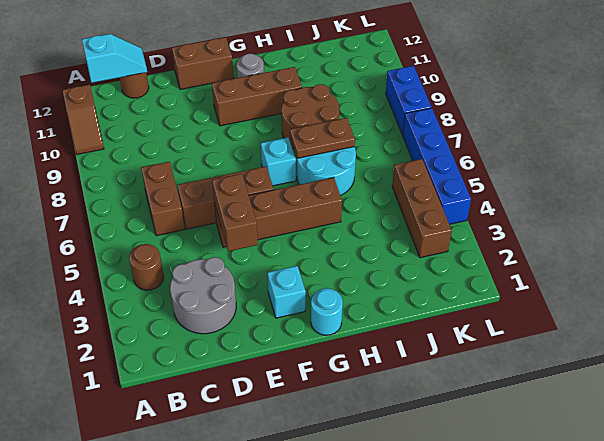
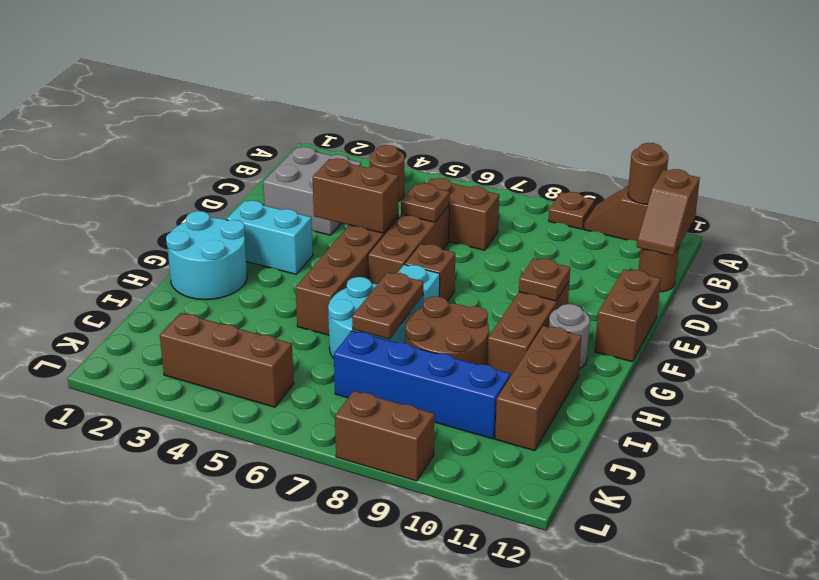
none -> brown 1x1 plate [549,192,594,229]
none -> brown 1x1 round brick [628,143,668,204]
cyan 1x2 slope [82,34,147,83] -> brown 1x2 slope [637,169,700,256]
grey 2x2 round brick [170,257,236,334] -> grey 2x2 brick [263,147,361,235]
none -> brown 1x1 plate [401,183,450,222]
cyan 1x1 brick [268,266,306,318] -> cyan 1x2 brick [227,201,313,274]
none -> brown 1x1 brick [405,244,455,301]
none -> brown 1x1 plate [519,258,570,301]
cyan 1x1 round brick [311,288,343,335] -> cyan 2x2 round brick [166,211,247,300]
none -> brown 1x3 brick [495,326,581,451]
blue 1x4 brick [403,108,471,224] -> blue 1x4 brick moved to [334,331,510,439]
blue 1x2 brick [386,66,431,135] -> brown 1x2 brick [335,391,434,481]

